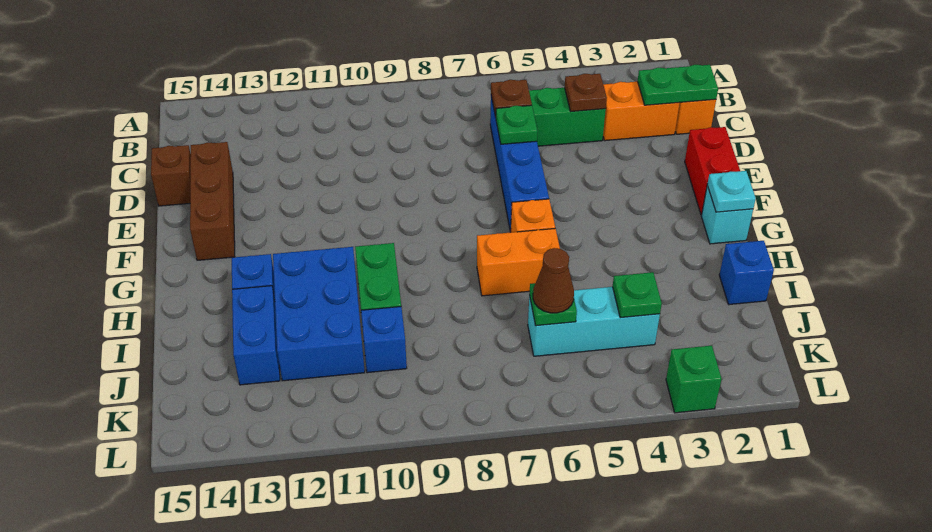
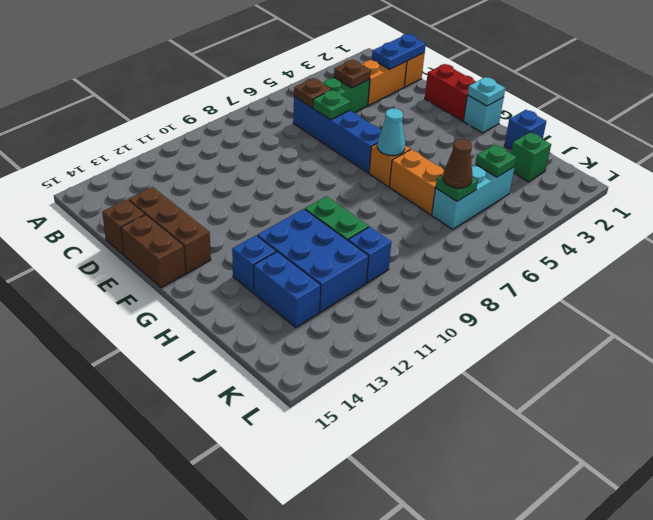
green 1x2 plate [638,65,718,105] -> blue 1x2 plate [372,34,426,70]
none -> brown 1x2 brick [121,215,186,288]
none -> cyan 1x1 cone [377,108,405,156]
orange 1x2 brick [477,228,560,296] -> orange 1x2 brick turned to [389,149,444,215]
green 1x1 brick [666,346,722,413] -> green 1x1 brick moved to [511,132,551,182]

